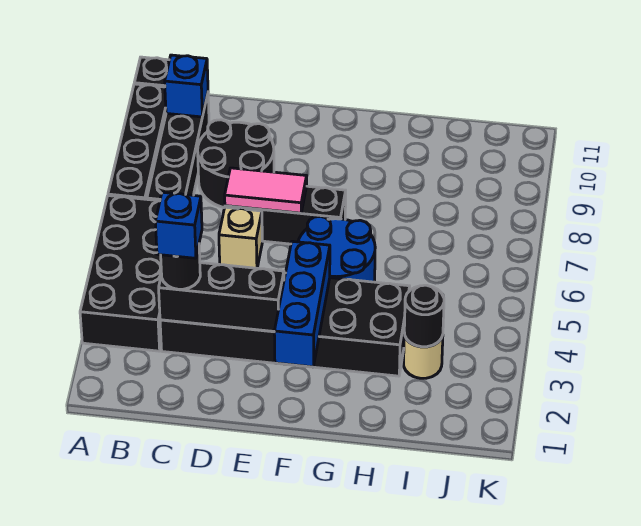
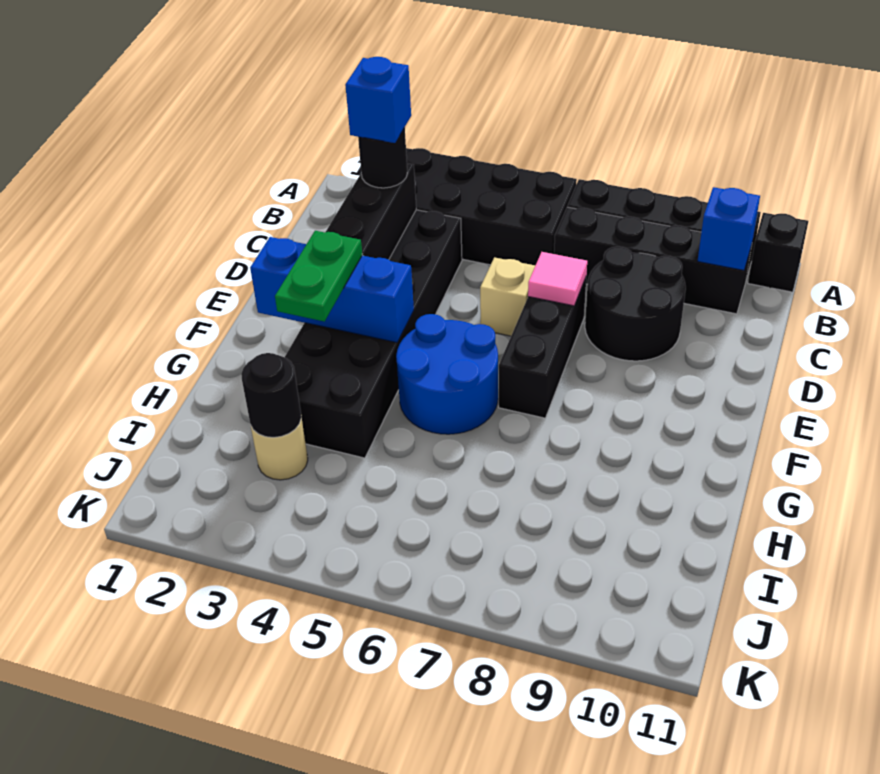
pink 1x2 tile [225,168,307,213] -> pink 1x1 tile [528,252,587,306]
none -> green 1x2 plate [275,231,362,322]

